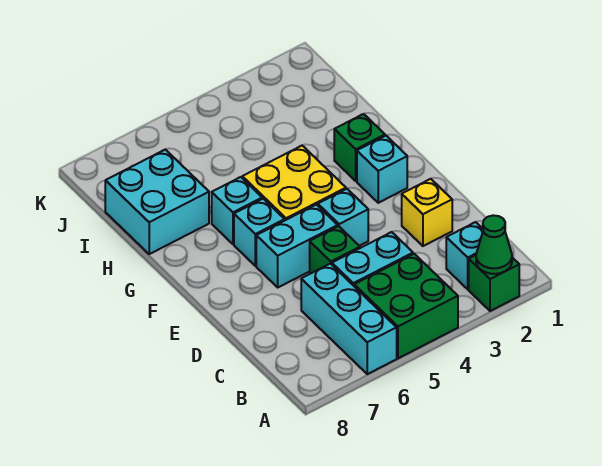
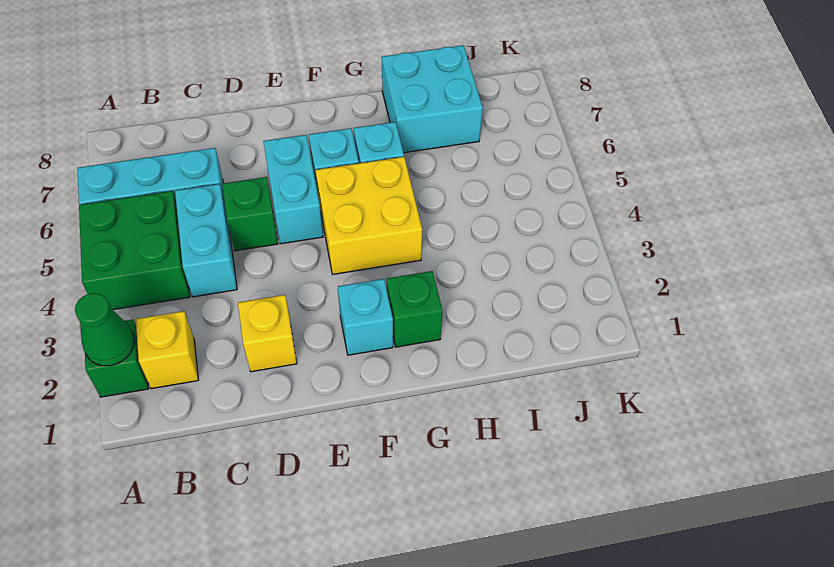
cyan 1x1 brick [446,222,483,289] -> yellow 1x1 brick [136,311,198,389]
cyan 1x1 brick [318,189,368,246] -> none

